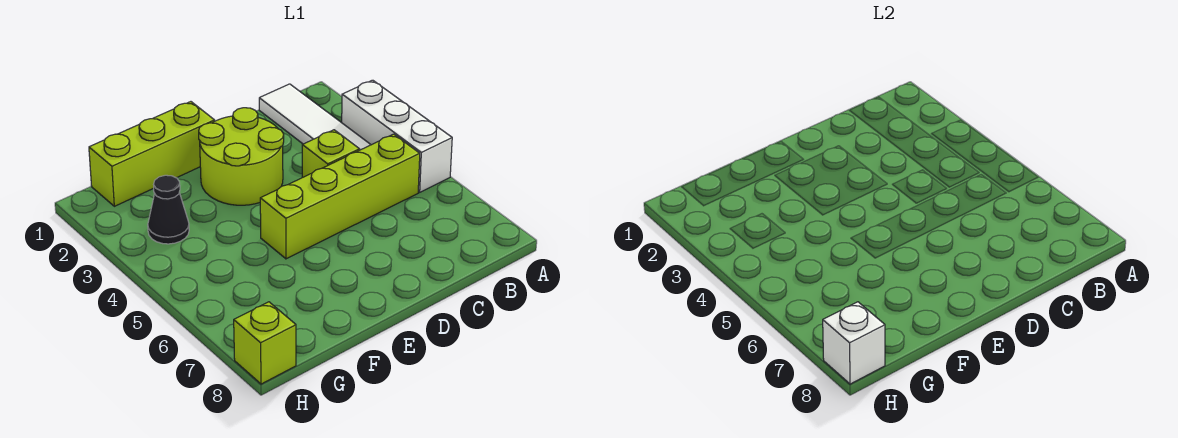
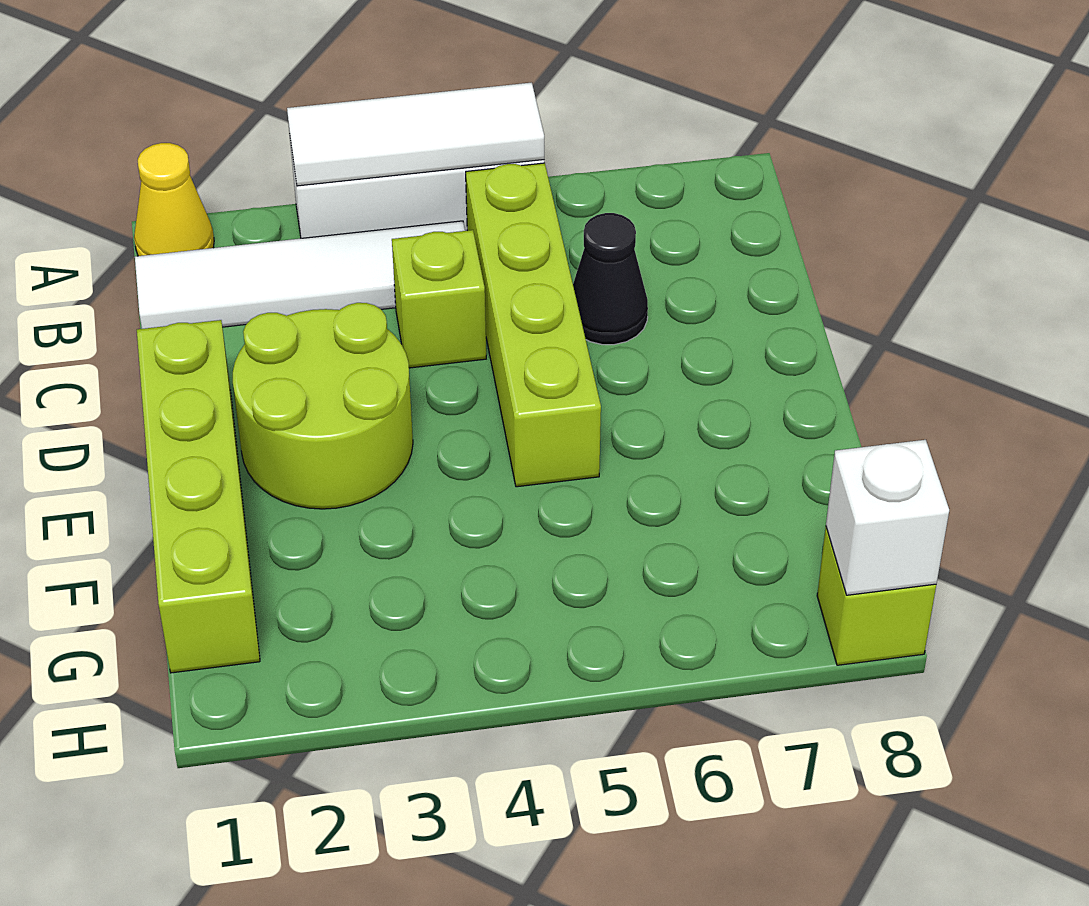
none -> yellow 1x1 cone [134,143,214,256]
none -> white 1x3 tile [287,83,544,186]
lime 1x3 brick [89,102,215,206] -> lime 1x4 brick [137,320,260,673]
black 1x1 cone [148,175,189,244] -> black 1x1 cone moved to [573,213,648,345]

